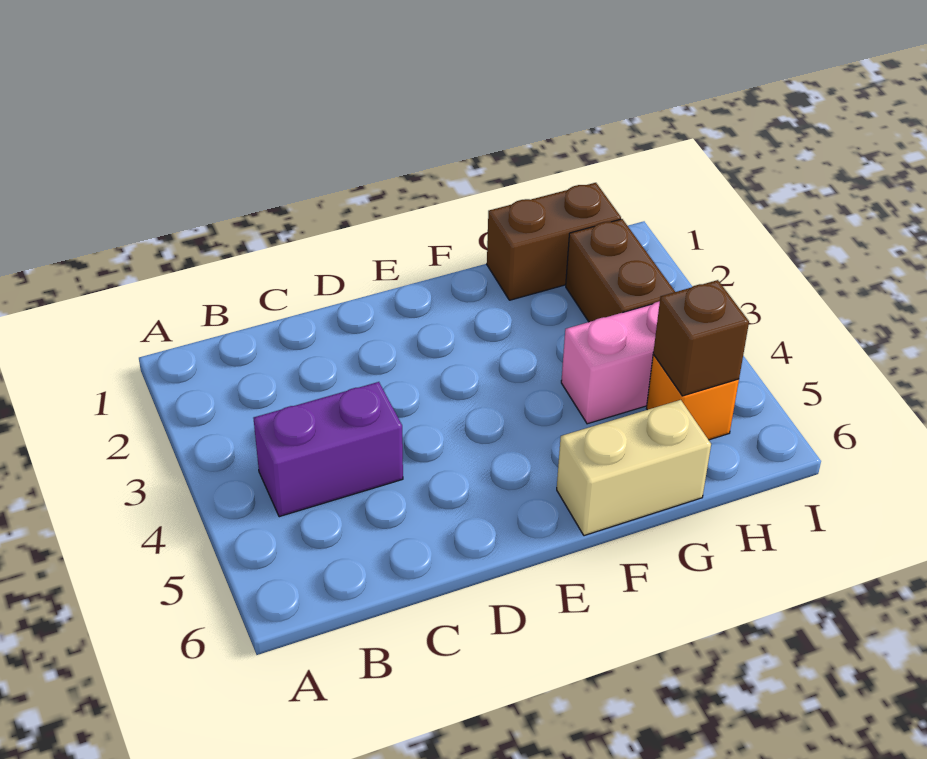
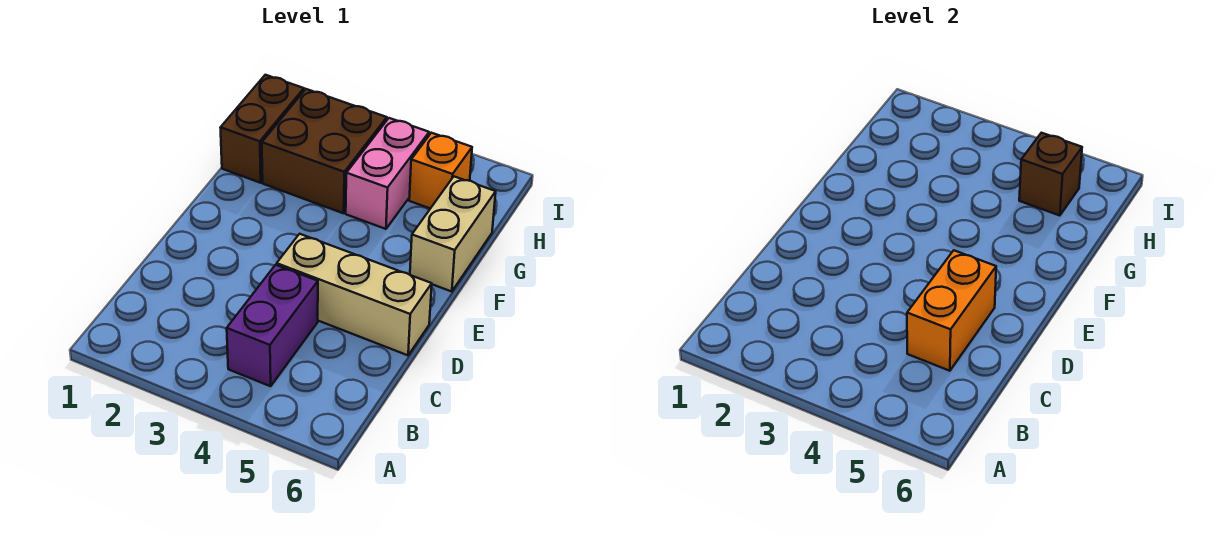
none -> orange 1x2 brick [907,250,996,371]
none -> tan 1x3 brick [277,234,432,355]
brown 1x2 brick [566,219,675,322] -> brown 2x2 brick [262,89,387,213]

